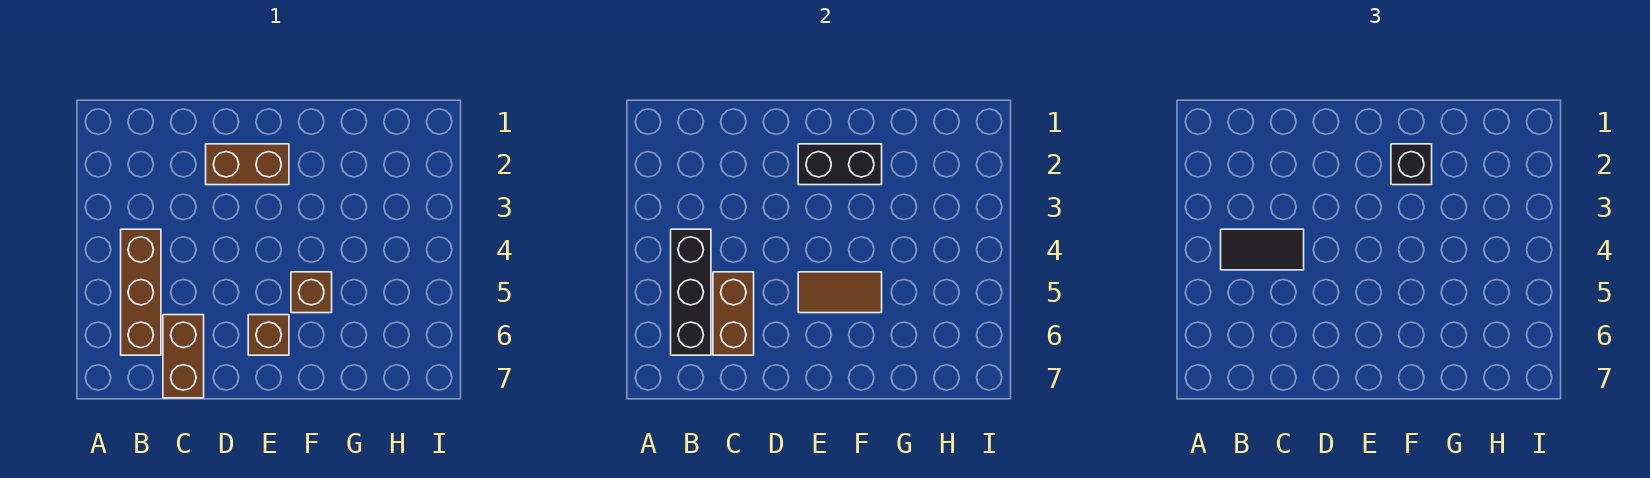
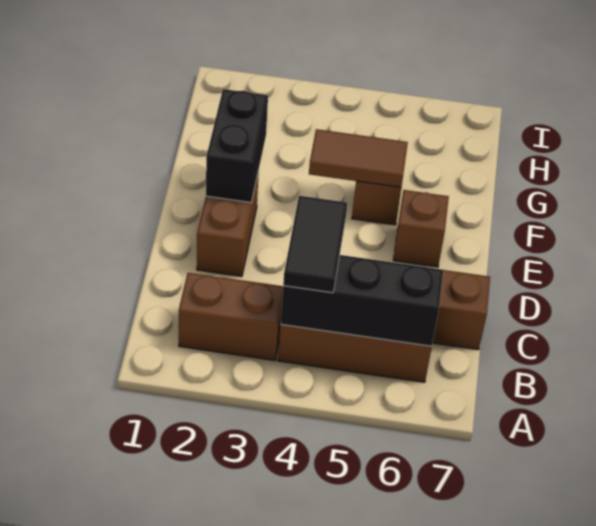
brown 1x2 brick [713,272,754,355] -> brown 1x2 brick moved to [179,273,283,360]
brown 1x2 tile [798,272,882,313] -> brown 1x2 tile turned to [309,129,408,187]
black 1x1 brick [1391,144,1432,185] -> none

